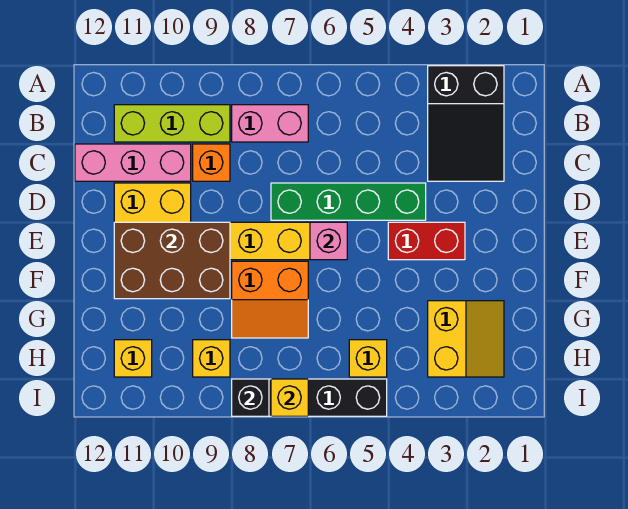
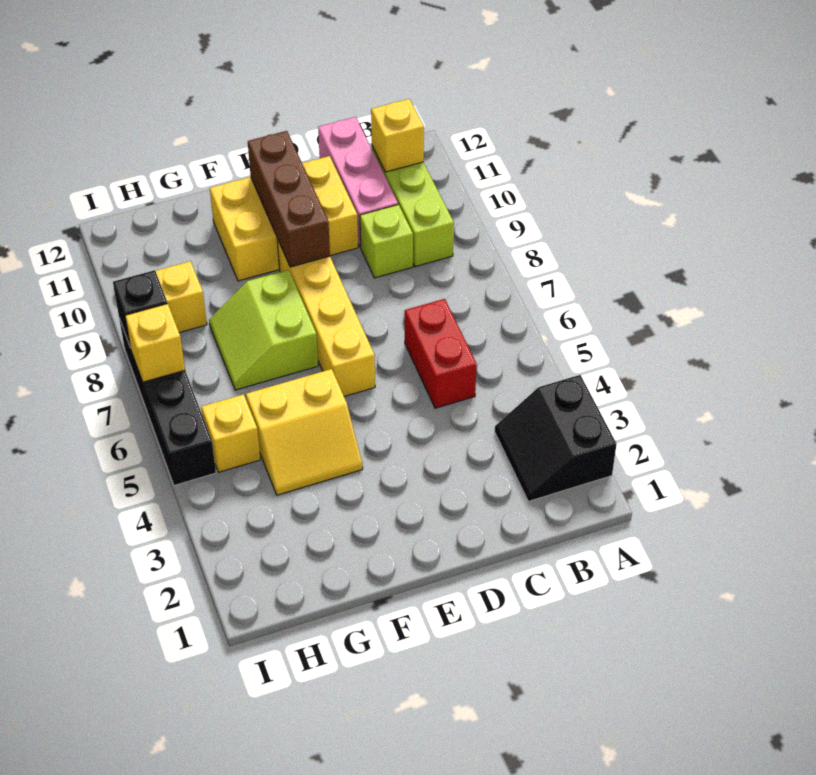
black 2x3 slope [428,66,504,181] -> black 2x2 slope [495,375,617,501]
pink 1x2 brick [232,105,308,142] -> none
orange 1x1 brick [193,144,230,181] -> lime 1x1 brick [360,205,413,278]
green 1x4 brick [271,183,426,220] -> none
red 1x2 brick [388,222,465,260] -> red 1x2 brick moved to [405,299,477,408]
pink 1x1 brick [310,222,347,260] -> none
brown 2x3 brick [114,222,230,299] -> brown 1x3 brick [248,131,330,267]
orange 2x2 slope [232,261,308,338] -> lime 2x2 slope [209,270,318,390]
yellow 2x2 slope [428,301,504,377] -> yellow 2x2 slope moved to [246,369,363,495]
yellow 1x1 brick [114,340,152,377] -> yellow 1x1 brick moved to [371,99,424,172]

